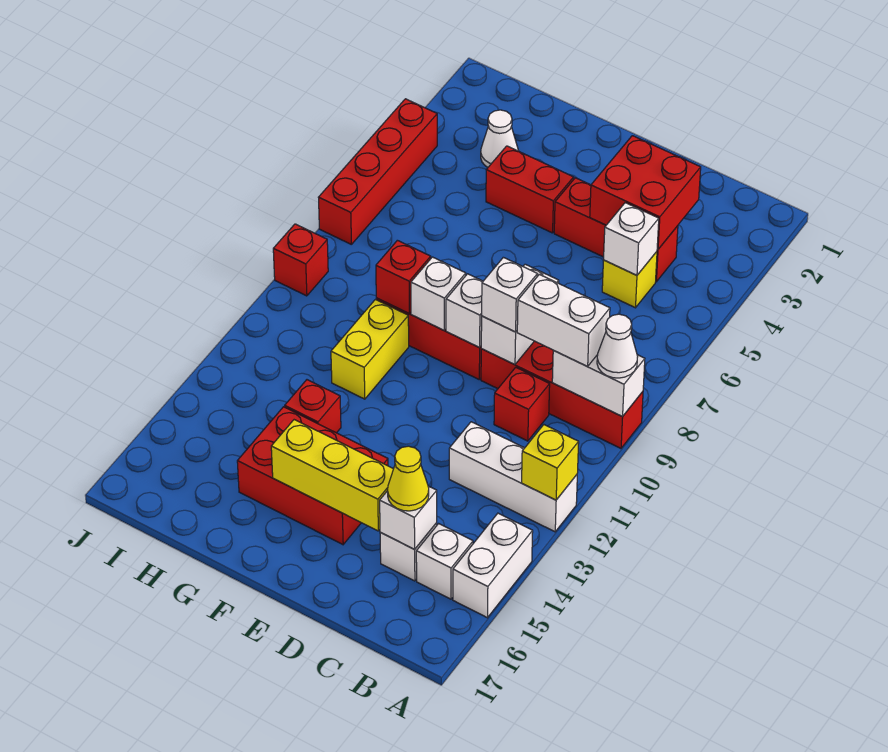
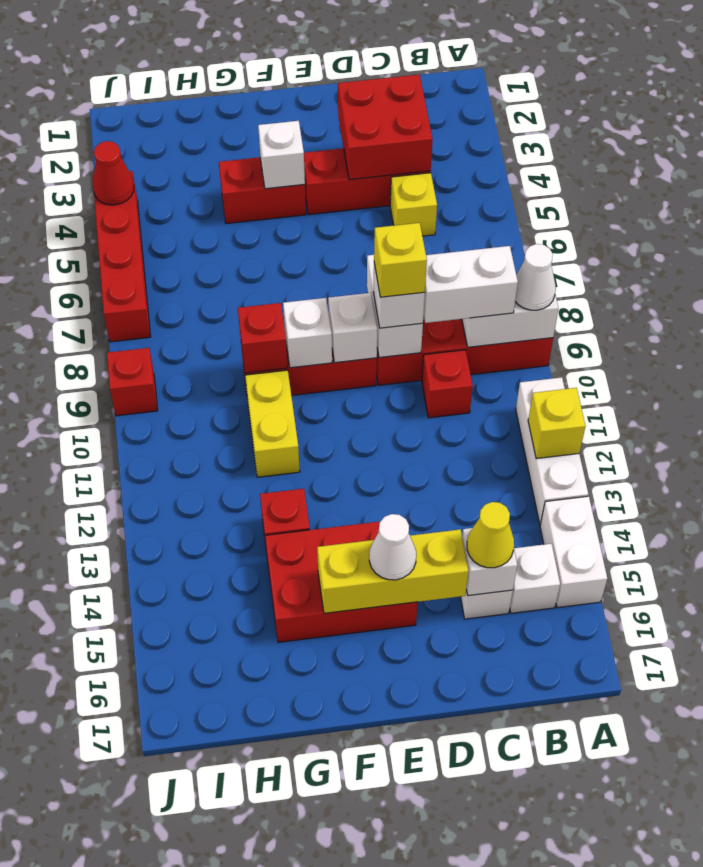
white 1x3 brick [449,422,577,532] -> white 1x3 brick turned to [516,377,588,525]
white 1x1 brick [604,203,659,275] -> white 1x1 brick moved to [258,121,305,189]
none -> yellow 1x1 brick [374,223,427,297]
white 1x1 cone [481,110,518,167] -> white 1x1 cone moved to [369,514,416,580]
none -> red 1x1 cone [93,141,134,205]

